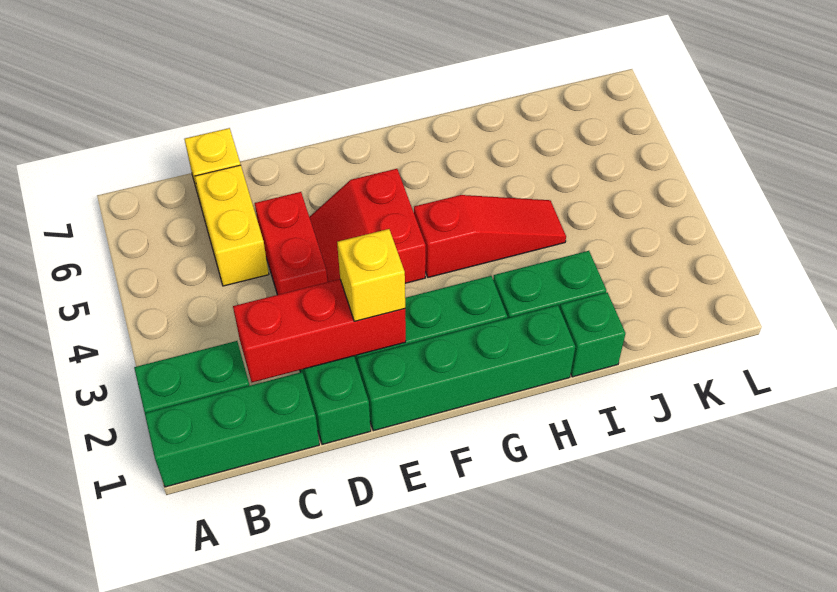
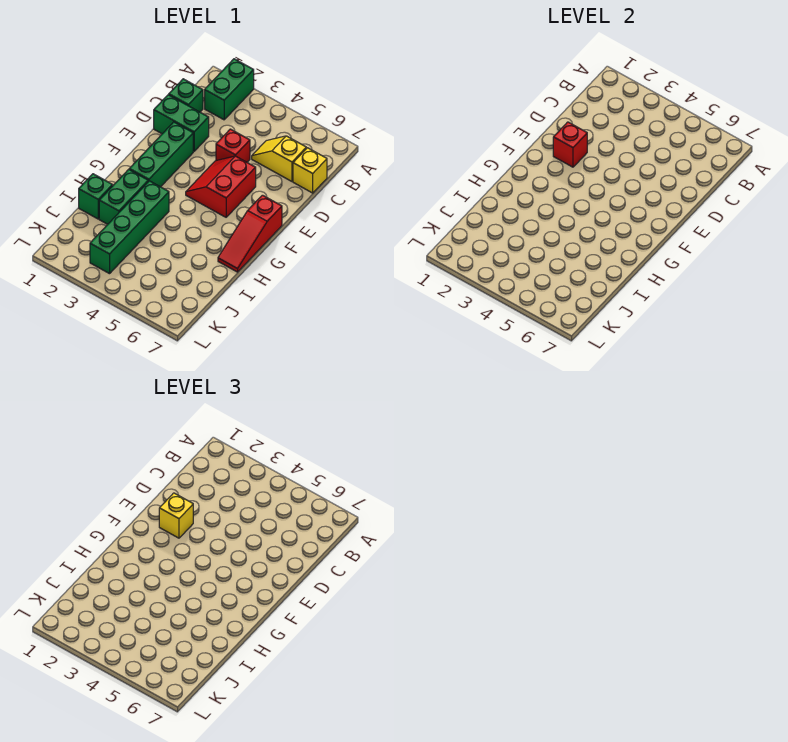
green 1x3 brick [145,372,319,487] -> green 1x1 brick [169,79,203,112]
red 1x3 brick [233,279,406,382] -> red 1x1 brick [553,122,587,167]
yellow 1x2 brick [195,165,269,286] -> yellow 1x2 slope [252,136,306,181]
red 1x2 brick [255,192,328,295] -> red 1x1 brick [216,129,250,162]
green 1x4 brick [357,305,575,431] -> green 1x4 brick moved to [90,181,169,274]
red 2x2 slope [309,169,426,283] -> red 2x2 slope turned to [186,156,256,217]
red 1x3 slope [414,195,566,277] -> red 1x3 slope moved to [218,195,282,272]

